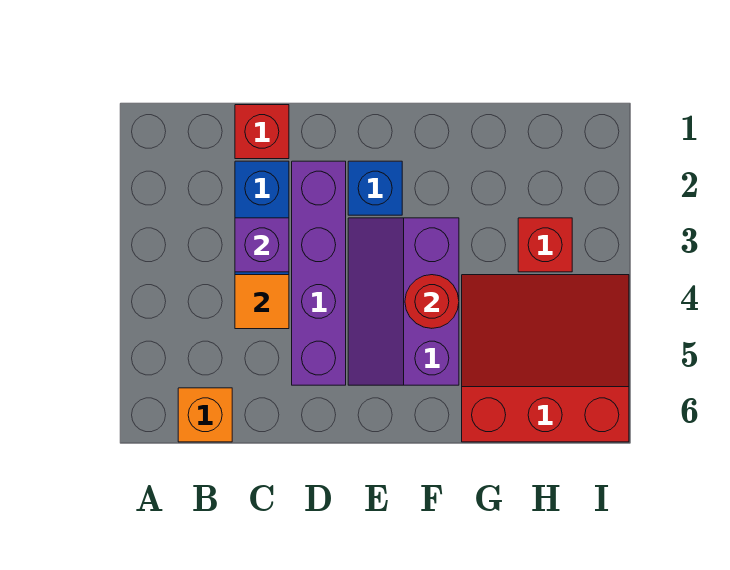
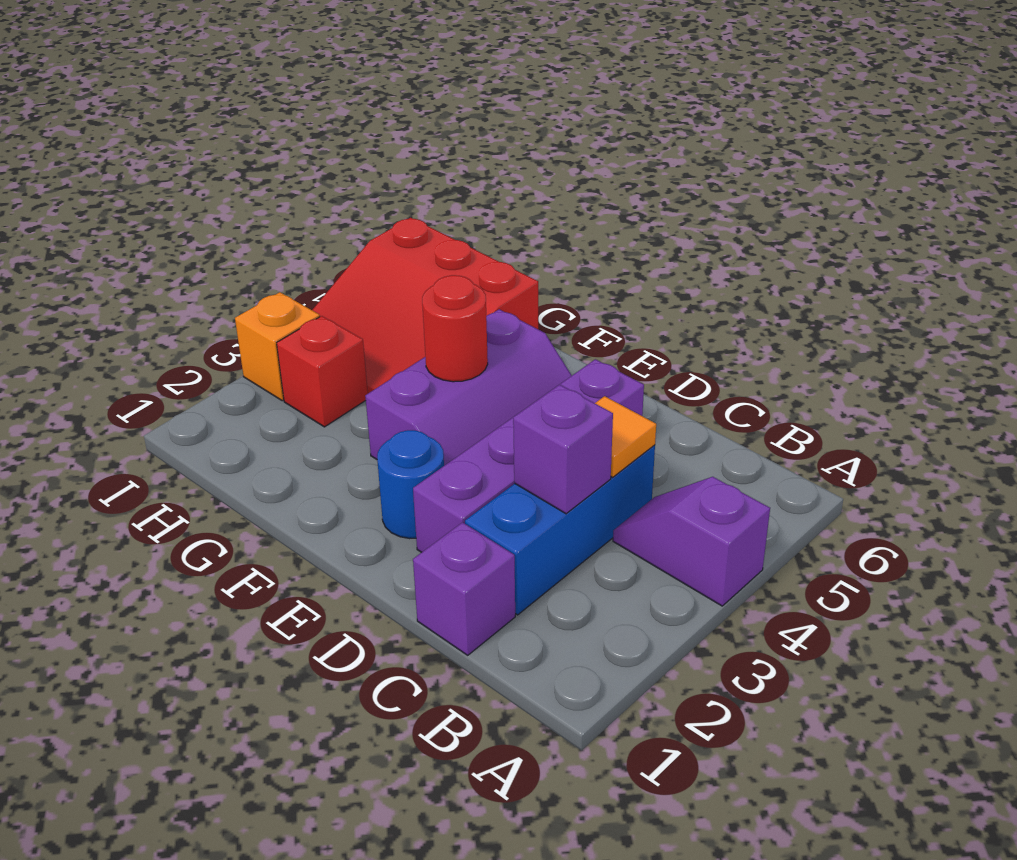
none -> purple 1x2 slope [613,477,770,606]
orange 1x1 brick [178,388,232,442] -> orange 1x1 brick moved to [235,292,320,401]
red 1x1 brick [235,105,289,159] -> purple 1x1 brick [413,522,515,655]
blue 1x1 brick [348,161,402,215] -> blue 1x1 round brick [377,430,444,539]

